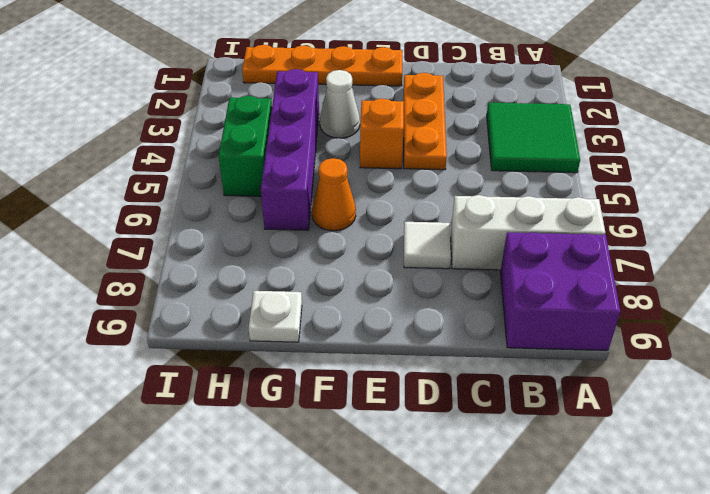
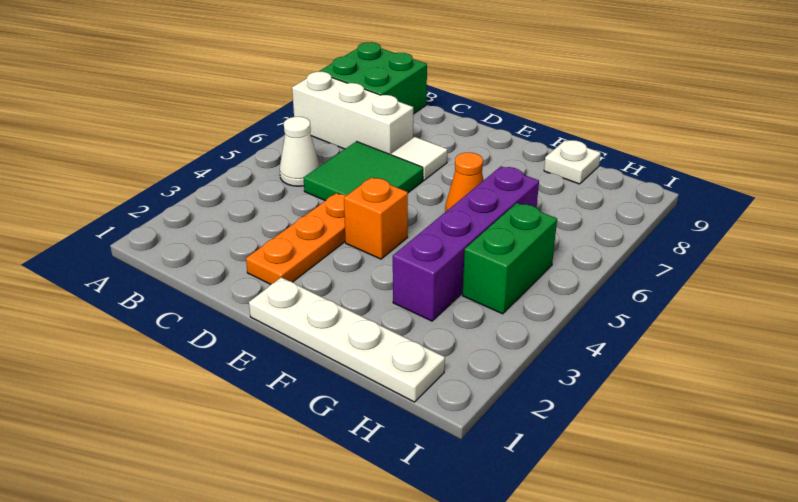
green 2x2 tile [487,103,580,173] -> green 2x2 tile moved to [303,141,423,201]
purple 2x2 brick [500,232,620,350] -> green 2x2 brick [319,42,427,114]
orange 1x4 plate [242,45,402,86] -> white 1x4 plate [249,277,445,402]
white 1x1 cone [320,70,360,138] -> white 1x1 cone moved to [280,117,320,186]

